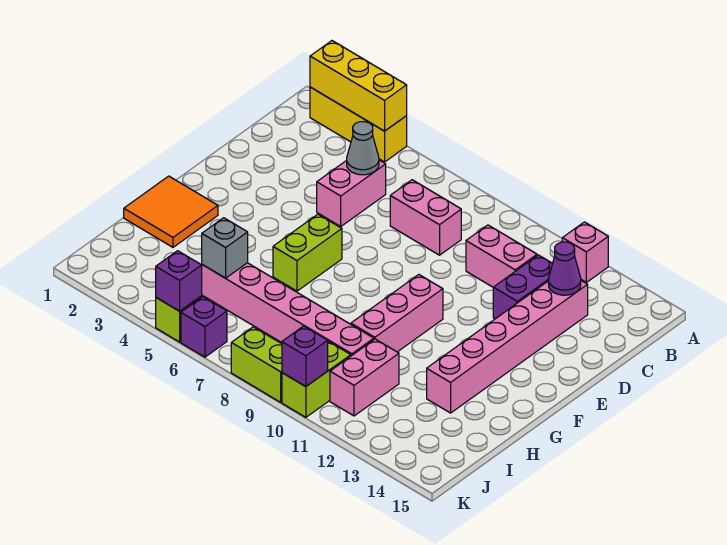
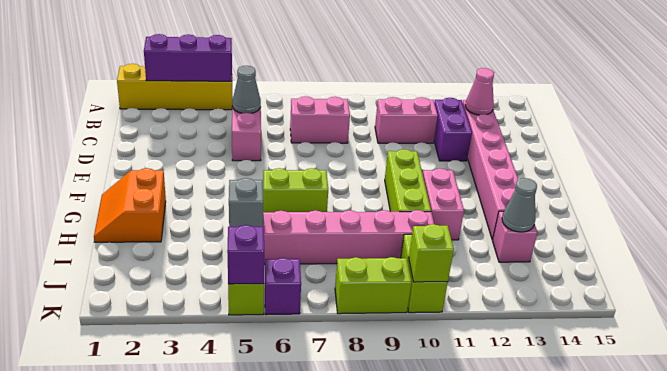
yellow 1x3 brick [310,87,407,162] -> yellow 1x4 brick [117,64,232,110]
yellow 1x3 brick [310,41,407,131] -> purple 1x3 brick [144,34,232,81]
pink 1x1 brick [562,222,608,282] -> pink 1x1 brick moved to [492,211,537,262]
purple 1x1 cone [548,242,581,295] -> pink 1x1 cone [465,68,494,115]
lime 1x2 brick [273,214,342,291] -> lime 1x2 brick turned to [263,168,328,212]
pink 1x3 brick [351,275,443,352] -> lime 1x3 brick [385,149,431,212]
orange 2x2 tile [124,176,218,247] -> orange 2x2 slope [94,168,166,242]
pink 1x2 brick [330,339,399,416] -> pink 1x2 brick moved to [423,168,464,240]
none -> grey 1x1 cone [502,178,537,232]
purple 1x1 brick [282,326,328,387] -> lime 1x1 brick [409,224,454,282]

